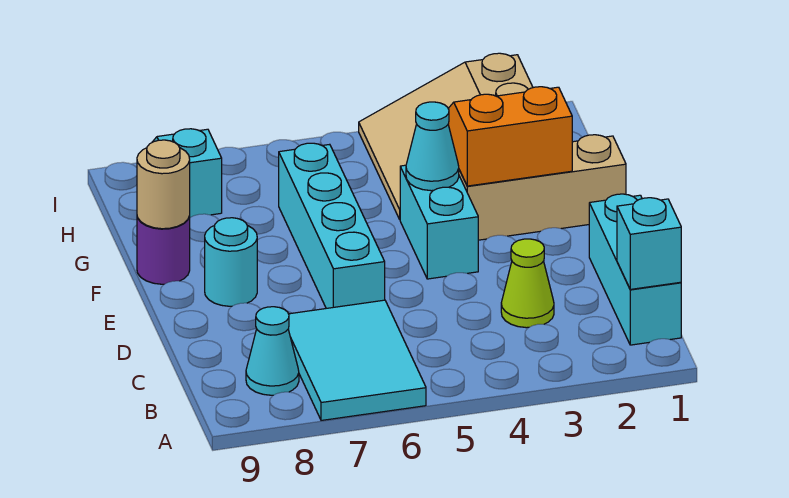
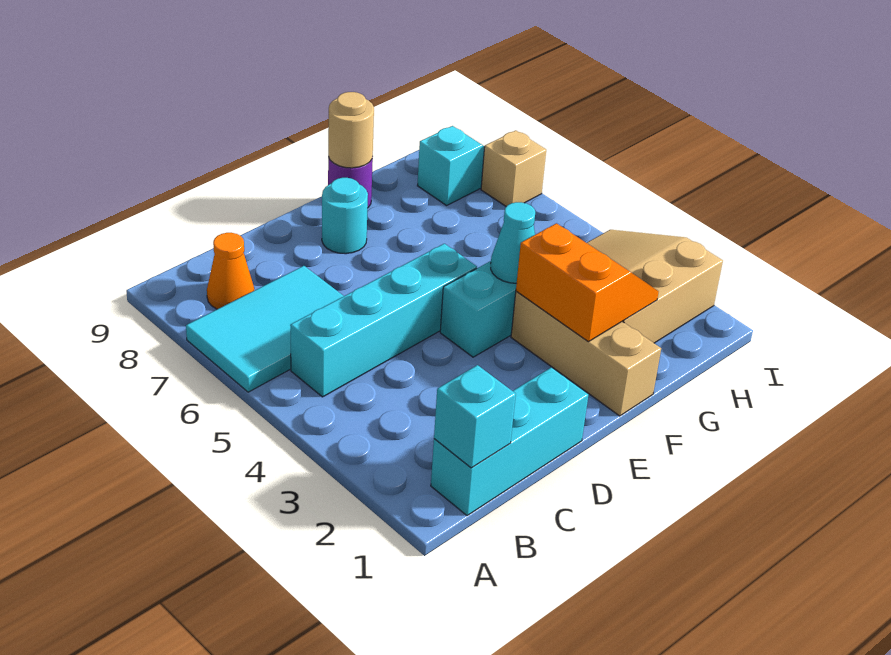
cyan 1x1 cone [246,307,299,395] -> orange 1x1 cone [207,233,254,309]
lime 1x1 cone [501,239,554,328] -> none
cyan 1x4 brick [279,143,385,308] -> cyan 1x4 brick moved to [290,244,477,397]
none -> tan 1x1 brick [481,130,546,206]

